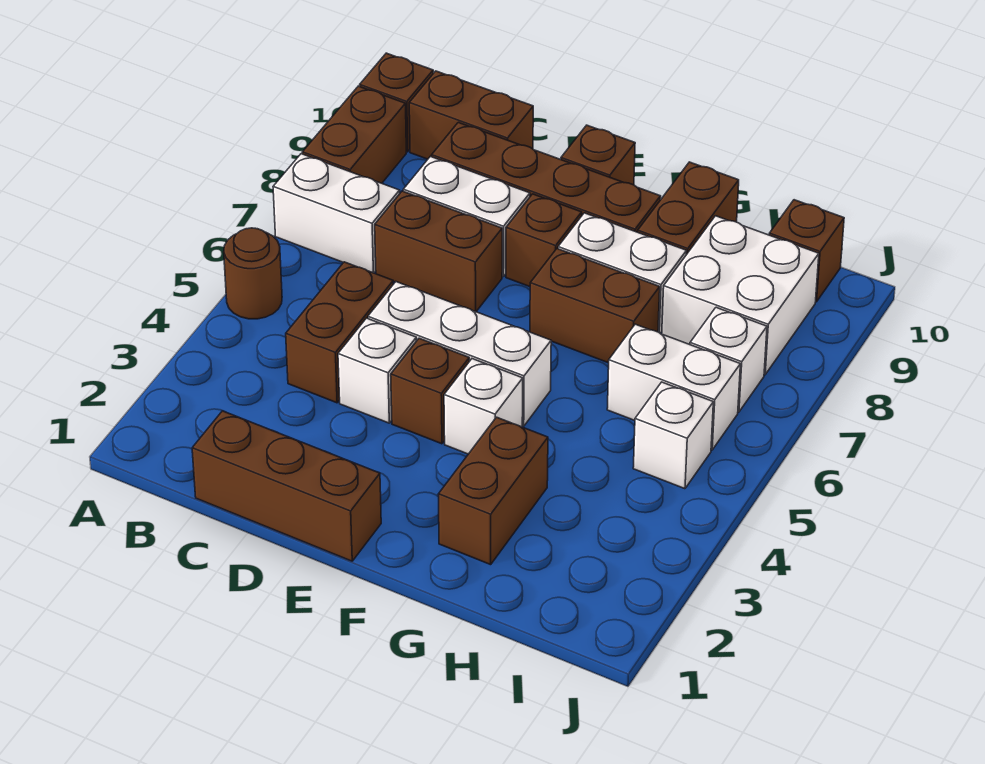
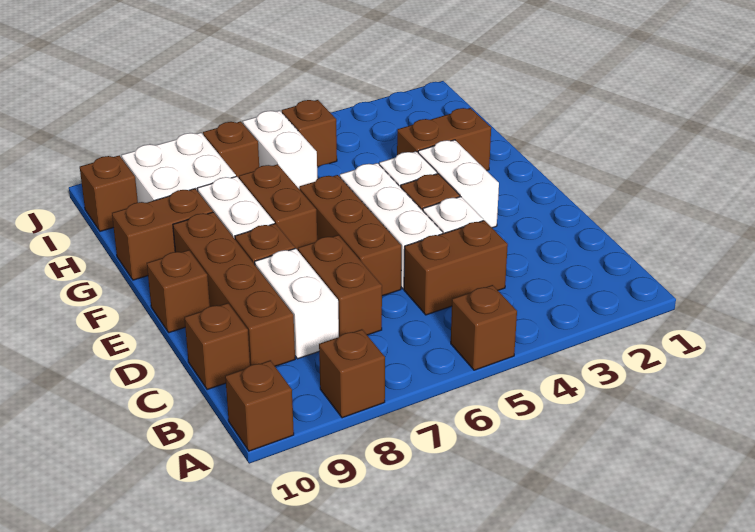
brown 1x1 round brick [224,228,282,319] -> brown 1x1 brick [451,285,517,370]
white 1x2 brick [273,154,400,273] -> white 1x2 brick moved to [418,140,499,228]
brown 1x2 brick [302,86,406,183] -> brown 1x1 brick [319,329,385,418]
brown 1x2 brick [409,71,533,159] -> brown 1x1 brick [184,303,250,390]
brown 1x3 brick [192,411,381,561] -> brown 1x3 brick moved to [299,175,401,296]
white 1x1 brick [633,382,713,489] -> brown 1x1 brick [282,100,337,167]
white 1x1 brick [690,307,767,412] -> brown 1x1 brick [203,121,259,178]

